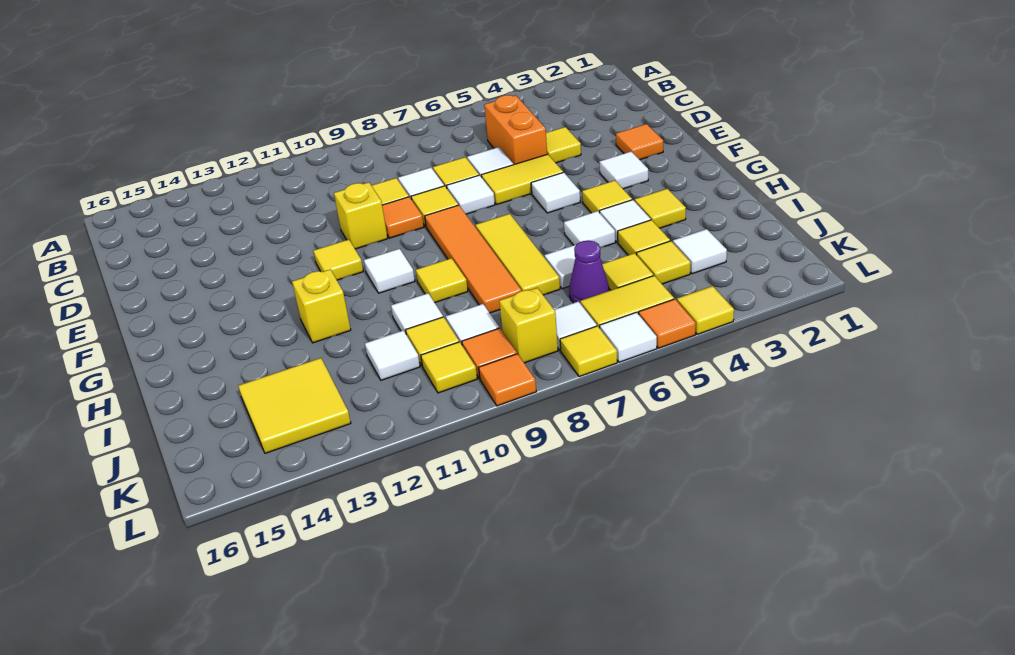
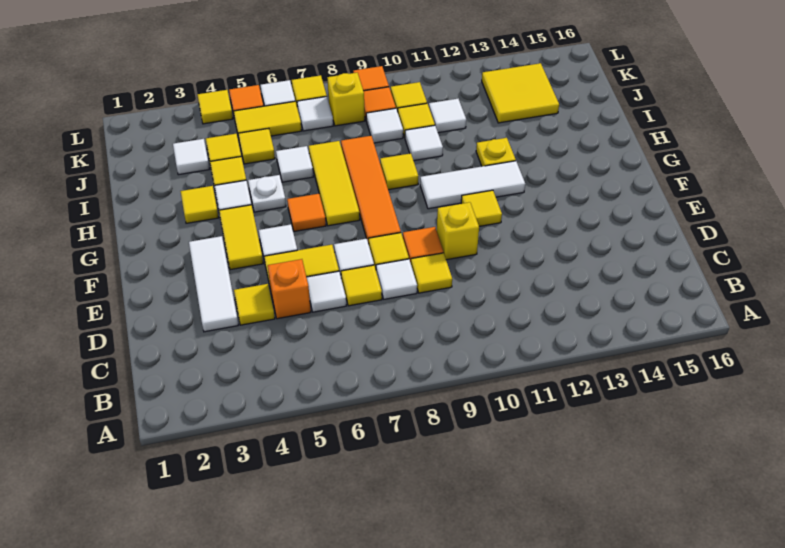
orange 1x2 brick [484,95,547,165] -> orange 1x1 brick [268,259,311,319]
orange 1x1 tile [616,124,663,160] -> orange 1x1 tile moved to [287,194,326,232]
white 1x1 tile [599,152,648,189] -> white 1x3 tile [189,236,238,332]
yellow 1x1 tile [582,180,632,213] -> yellow 1x2 tile [219,205,263,270]
white 1x1 tile [364,249,415,293] -> white 1x3 tile [420,161,525,209]
white 1x1 tile [564,211,615,248] -> white 1x1 plate [248,175,286,212]
yellow 1x1 brick [292,269,351,343] -> yellow 1x1 plate [476,138,516,166]
purple 1x1 cone [569,240,609,304] -> none

